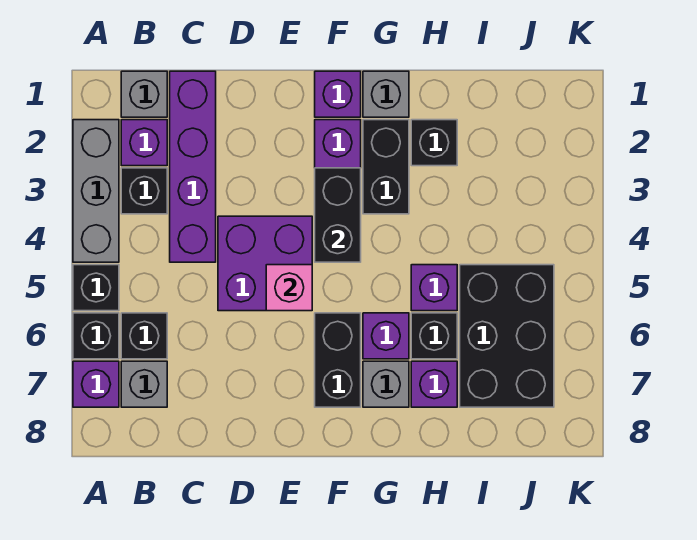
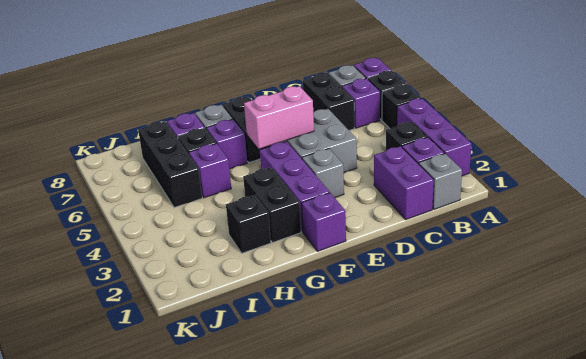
grey 1x3 brick [73,120,119,262] -> purple 1x3 brick [397,98,472,176]
black 1x1 brick [121,313,167,359] -> purple 1x1 brick [342,78,380,128]
purple 1x4 brick [170,71,216,262] -> purple 1x2 brick [374,146,434,220]
purple 2x2 brick [218,216,312,311] -> grey 2x2 brick [281,109,357,172]
pink 1x1 brick [266,265,312,311] -> pink 1x2 brick [244,86,314,149]
black 1x2 brick [315,168,361,262] -> black 1x2 brick moved to [303,73,354,130]
grey 1x1 brick [363,71,409,117] -> grey 1x1 brick moved to [302,149,344,198]
black 2x3 brick [460,265,554,407] -> black 1x3 brick [138,121,202,208]

